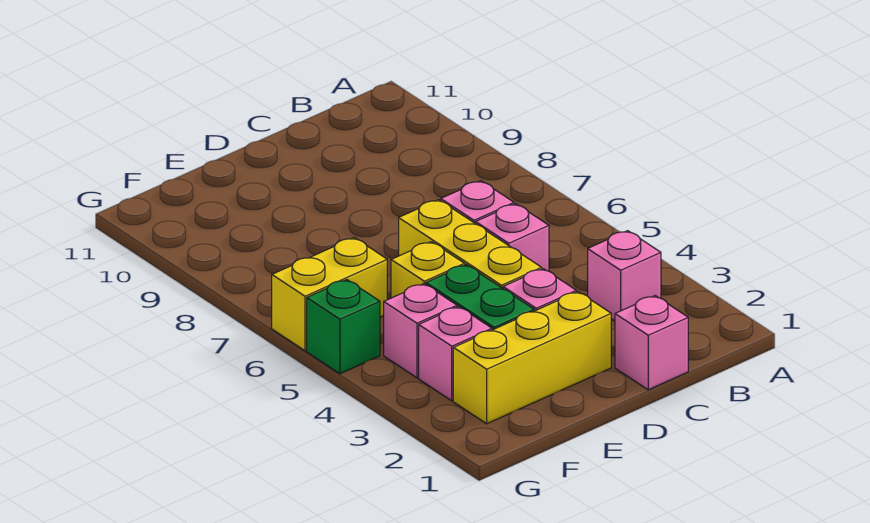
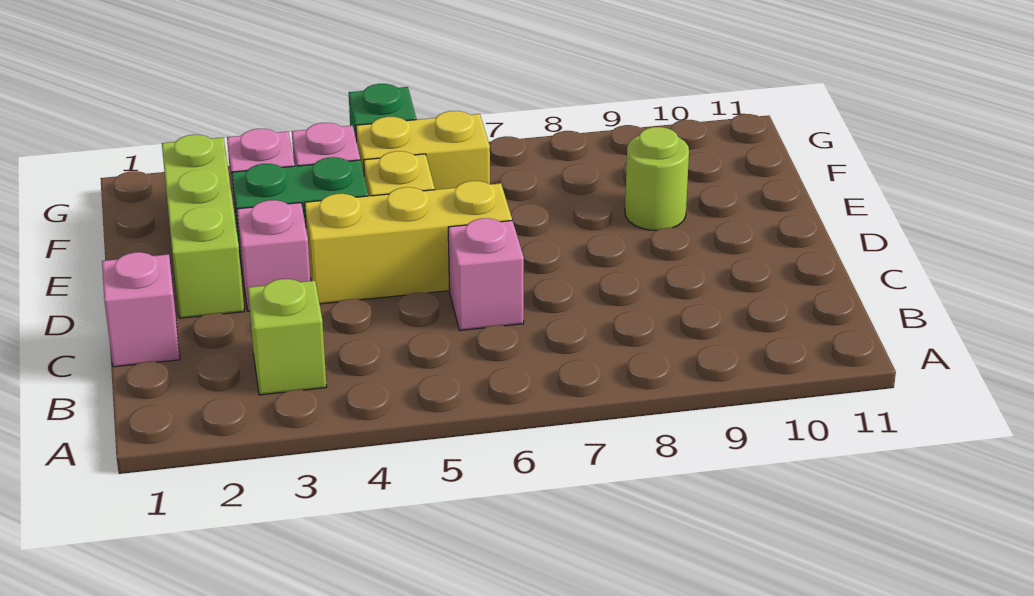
pink 1x1 brick [588,231,661,321] -> lime 1x1 brick [248,279,326,395]
pink 1x1 brick [476,204,549,271] -> none
yellow 1x3 brick [453,292,611,424] -> lime 1x3 brick [162,135,244,318]
none -> lime 1x1 round brick [625,127,689,230]
yellow 1x2 brick [272,238,387,351] -> yellow 1x2 brick turned to [356,111,490,190]

